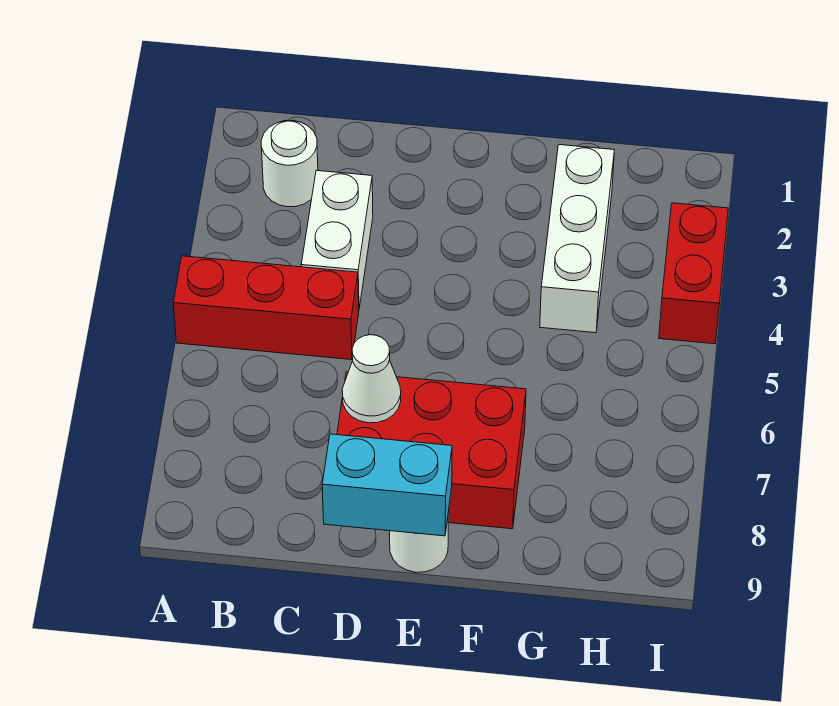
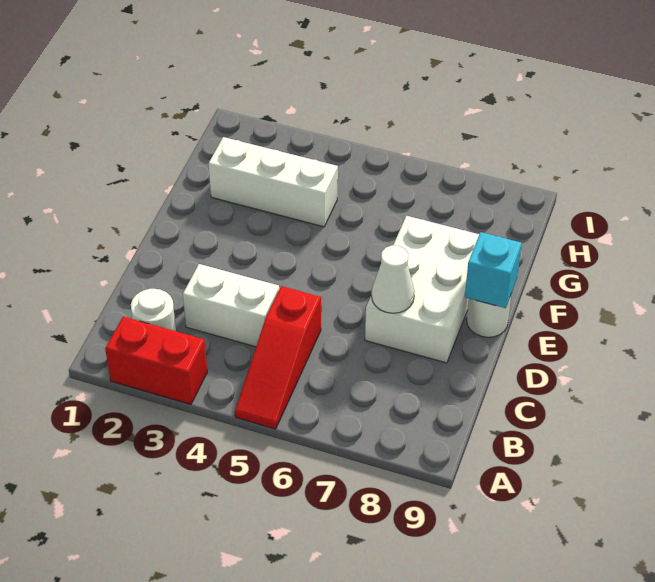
red 1x3 brick [173,256,359,360] -> red 1x3 slope [235,286,321,429]
red 2x3 brick [337,372,526,529] -> white 2x3 brick [365,216,479,363]
cyan 1x2 brick [322,434,452,536] -> cyan 1x1 brick [465,232,522,308]
red 1x2 brick [659,203,728,344] -> red 1x2 brick moved to [105,317,207,404]

